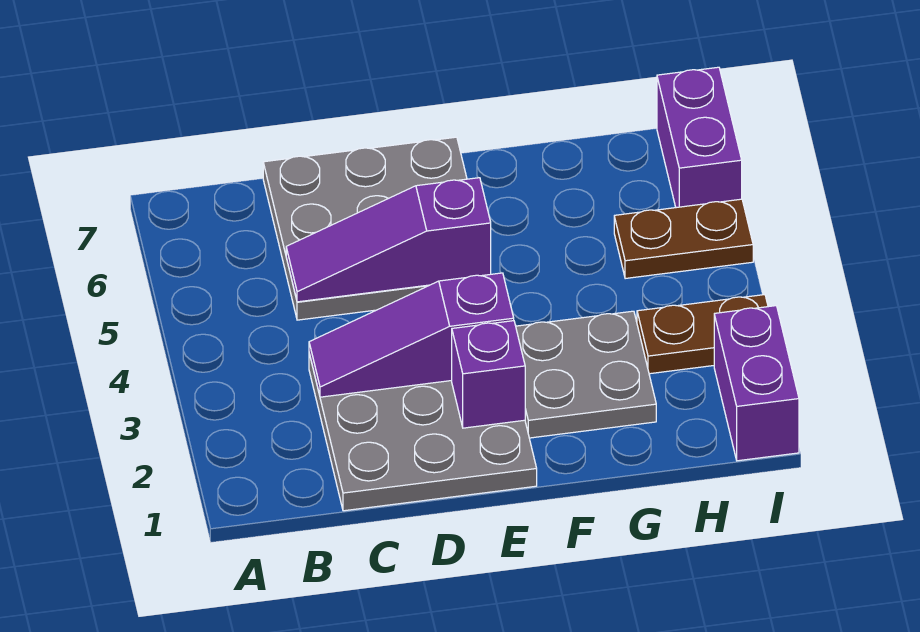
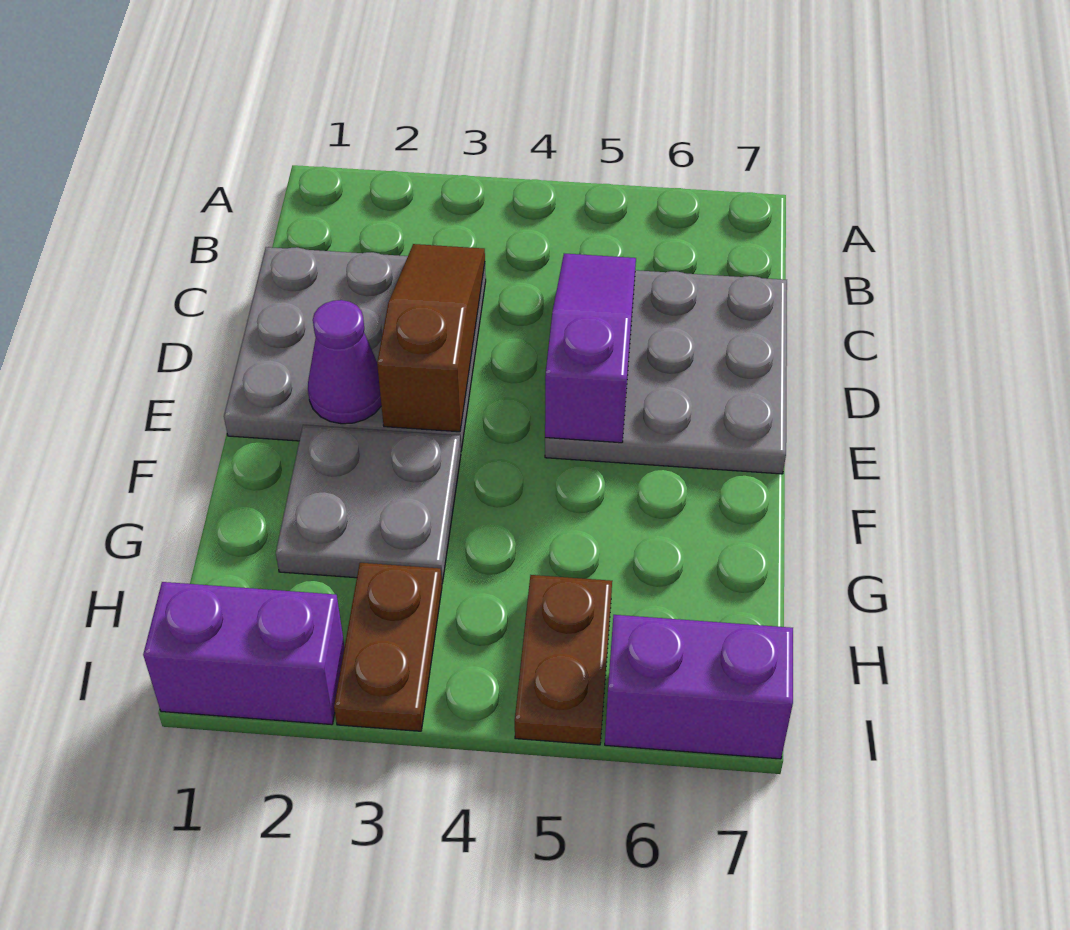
purple 1x3 slope [309,273,514,397] -> brown 1x3 slope [377,244,485,432]
purple 1x1 brick [452,321,525,428] -> purple 1x1 cone [308,300,381,424]

